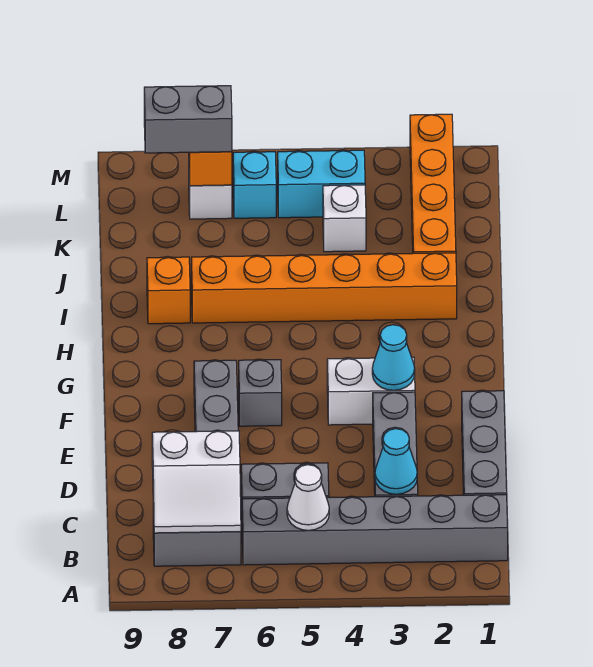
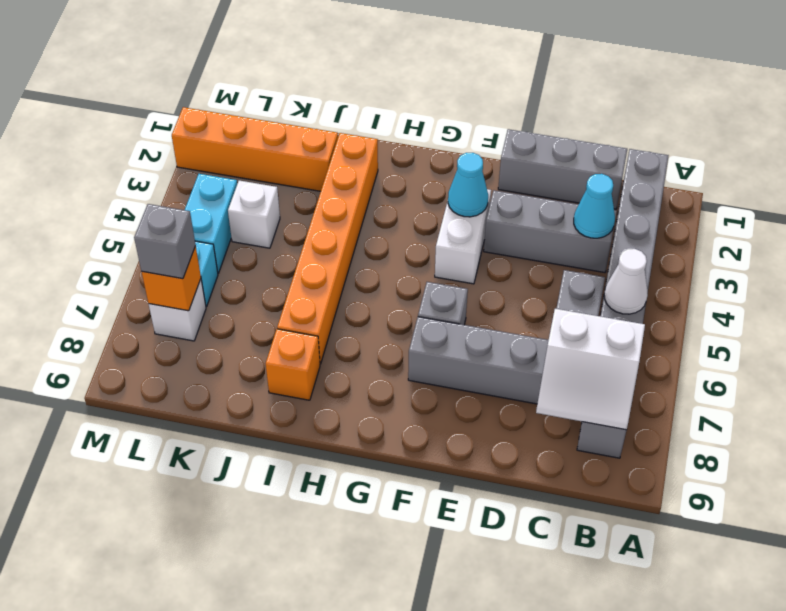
white 2x2 slope [152,431,241,533] -> white 2x2 slope turned to [536,309,645,430]
grey 1x2 brick [144,86,232,153] -> grey 1x1 brick [134,204,196,279]

